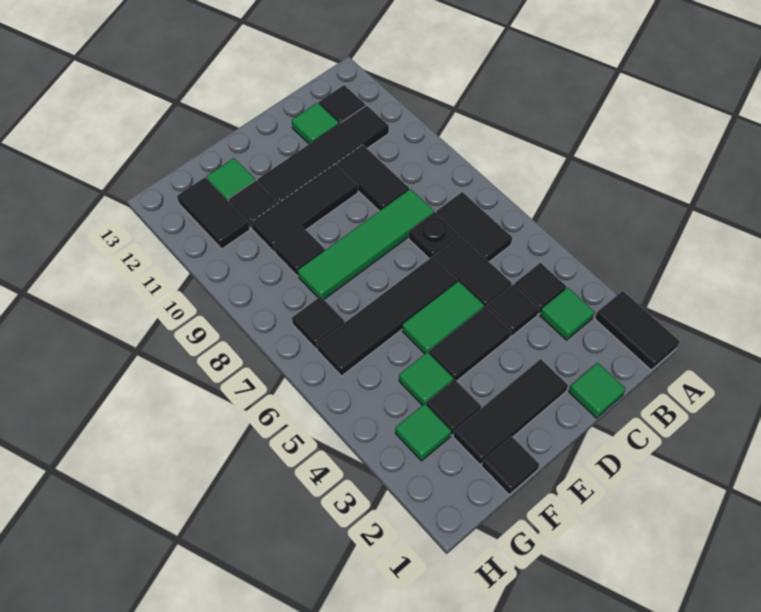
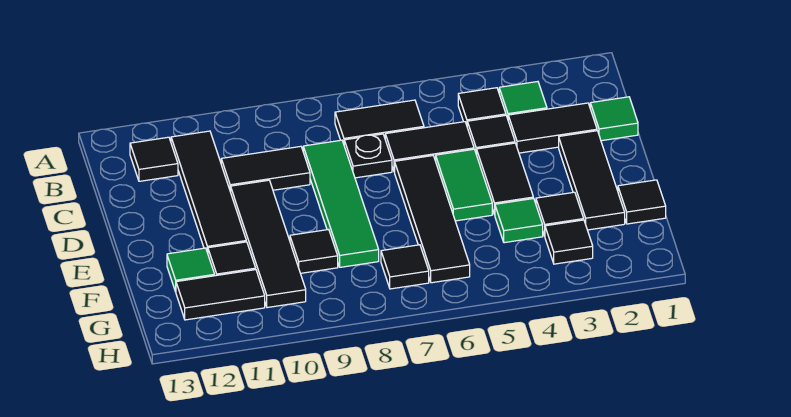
black 1x2 tile [595,291,680,370] -> black 1x2 tile moved to [508,103,597,153]
green 1x1 tile [292,103,339,144] -> none
black 1x3 tile [251,164,358,252] -> black 1x4 tile [231,180,306,308]
green 1x1 tile [395,404,451,461] -> black 1x1 tile [545,220,593,264]

